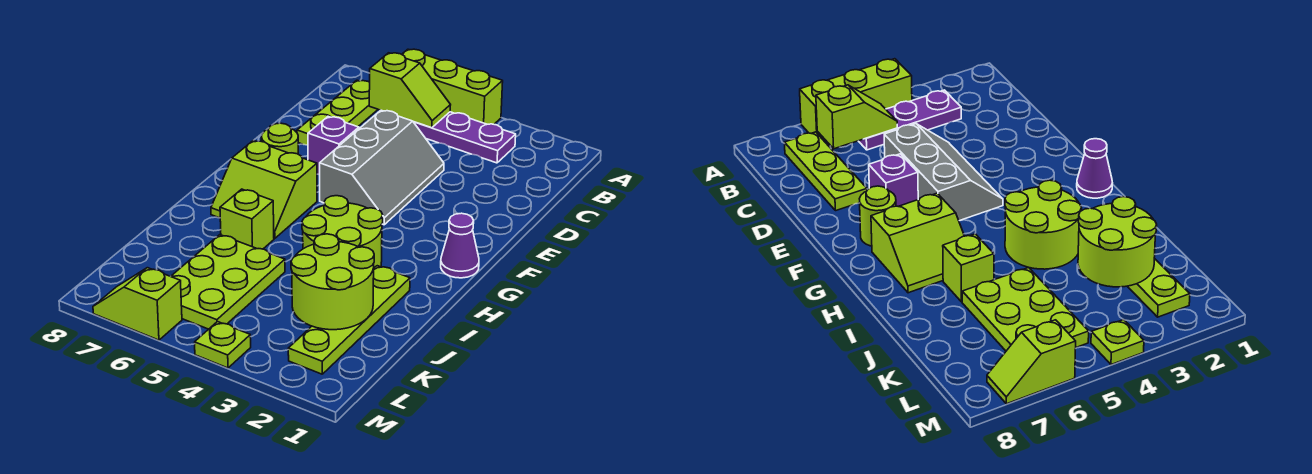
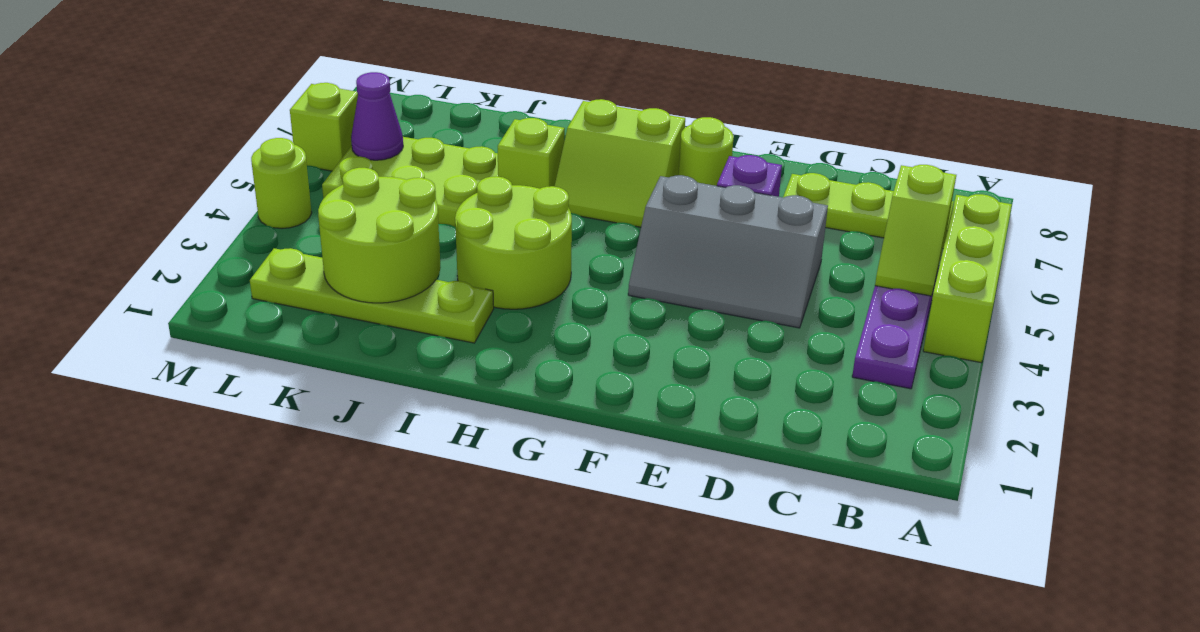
purple 1x1 cone [441,213,479,278] -> purple 1x1 cone moved to [351,72,403,160]
lime 2x2 slope [211,140,317,239] -> lime 2x2 slope turned to [554,99,685,227]
lime 1x1 plate [195,322,251,368] -> lime 1x1 round brick [251,138,312,228]

